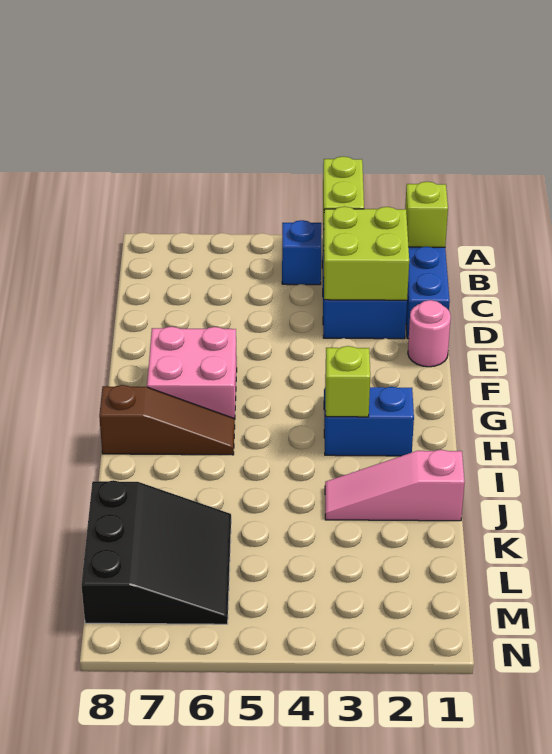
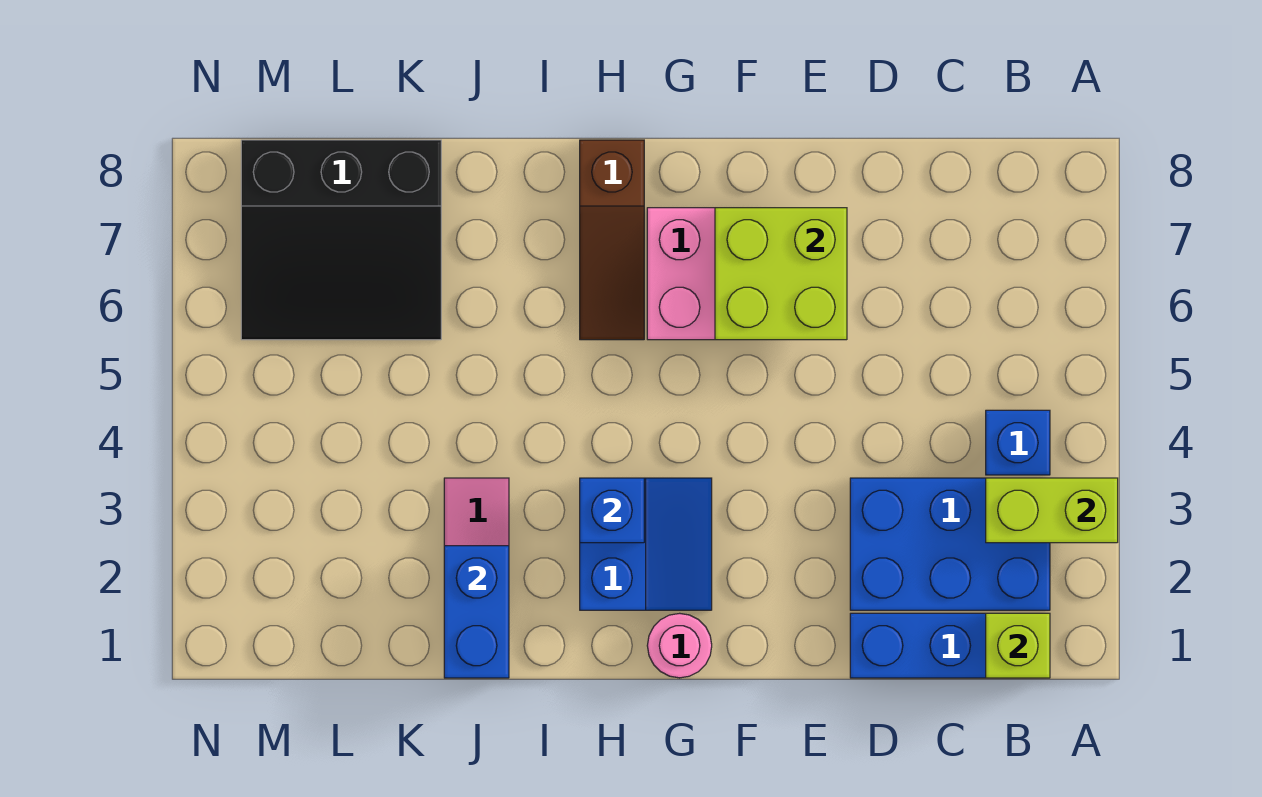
lime 2x2 brick [323,206,409,300] -> lime 2x2 brick moved to [715,208,847,340]
pink 1x1 round brick [408,300,451,367] -> pink 1x1 round brick moved to [647,613,712,678]
lime 1x1 brick [325,346,370,417] -> blue 1x1 brick [580,478,644,543]
none -> blue 1x2 brick [444,546,509,678]

